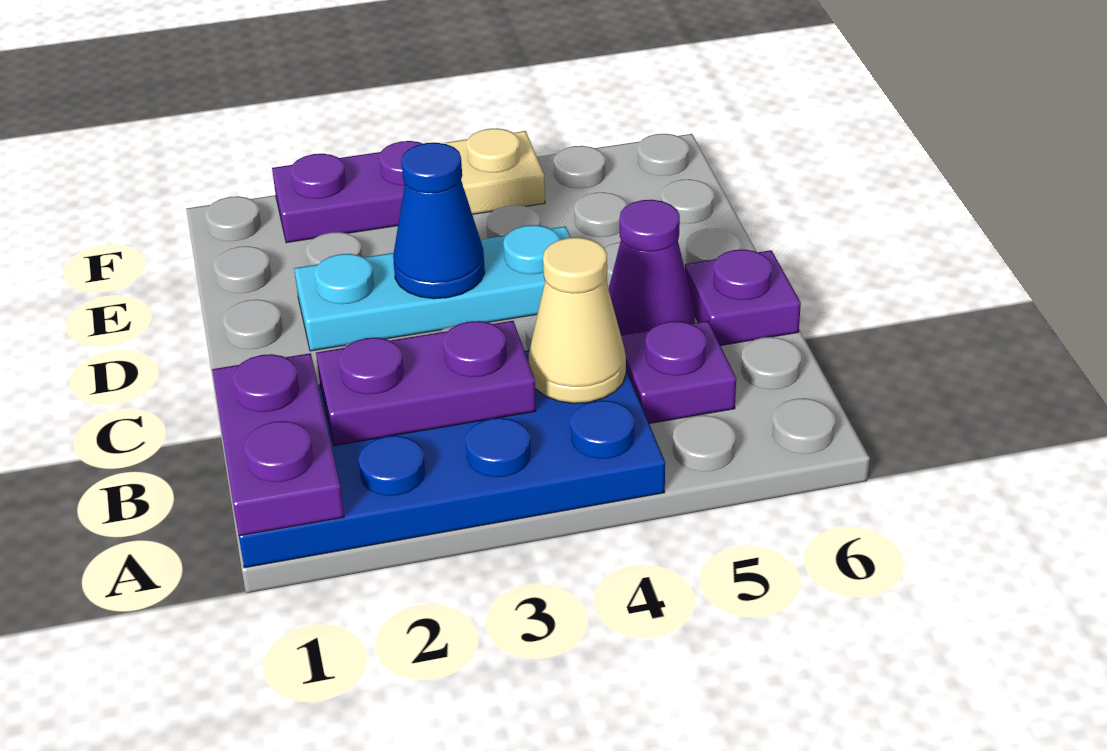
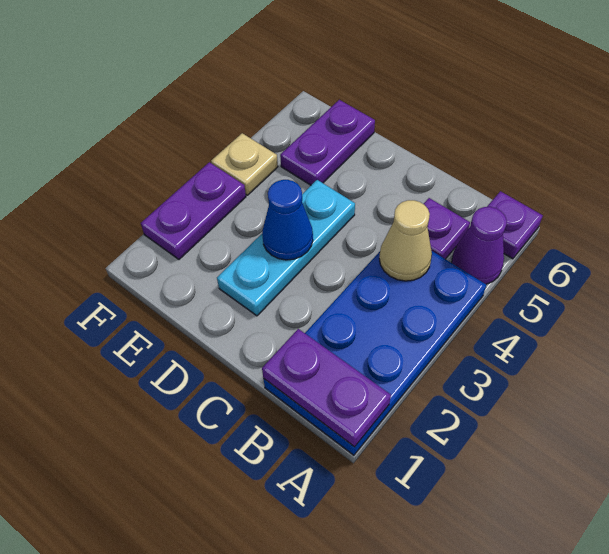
purple 1x2 plate [316,321,536,445] -> purple 1x2 plate moved to [280,100,375,185]
purple 1x1 cone [608,200,695,335] -> purple 1x1 cone moved to [452,207,507,284]
purple 1x1 plate [685,250,801,346] -> purple 1x1 plate moved to [487,191,543,259]

